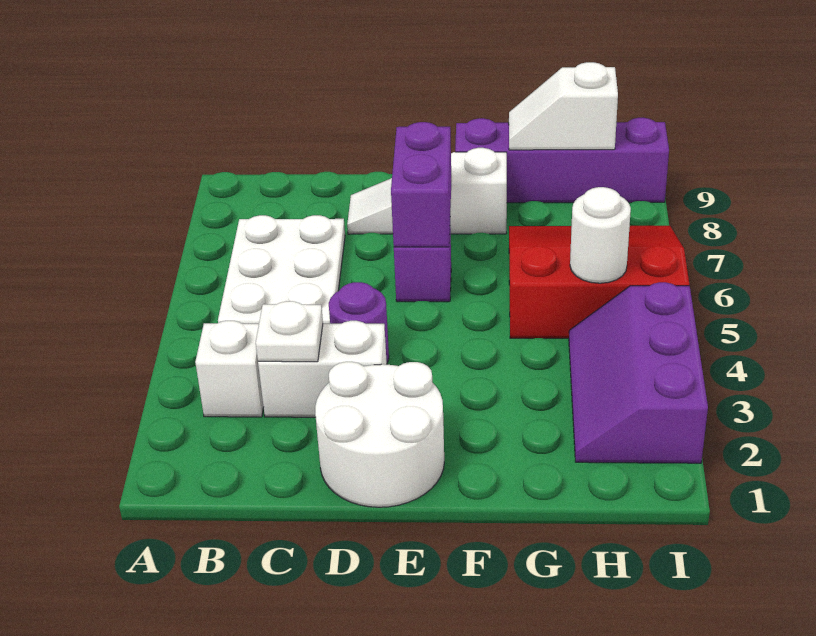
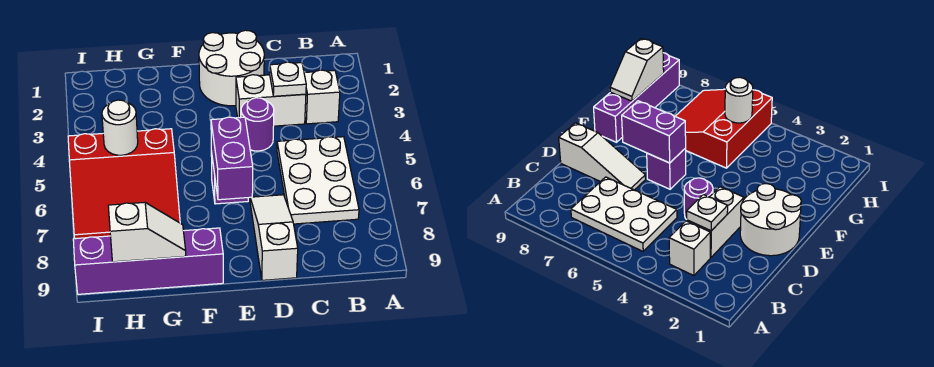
white 1x3 slope [347,148,507,234] -> white 1x3 slope turned to [250,195,298,280]
purple 2x3 slope [569,282,708,463] -> none

